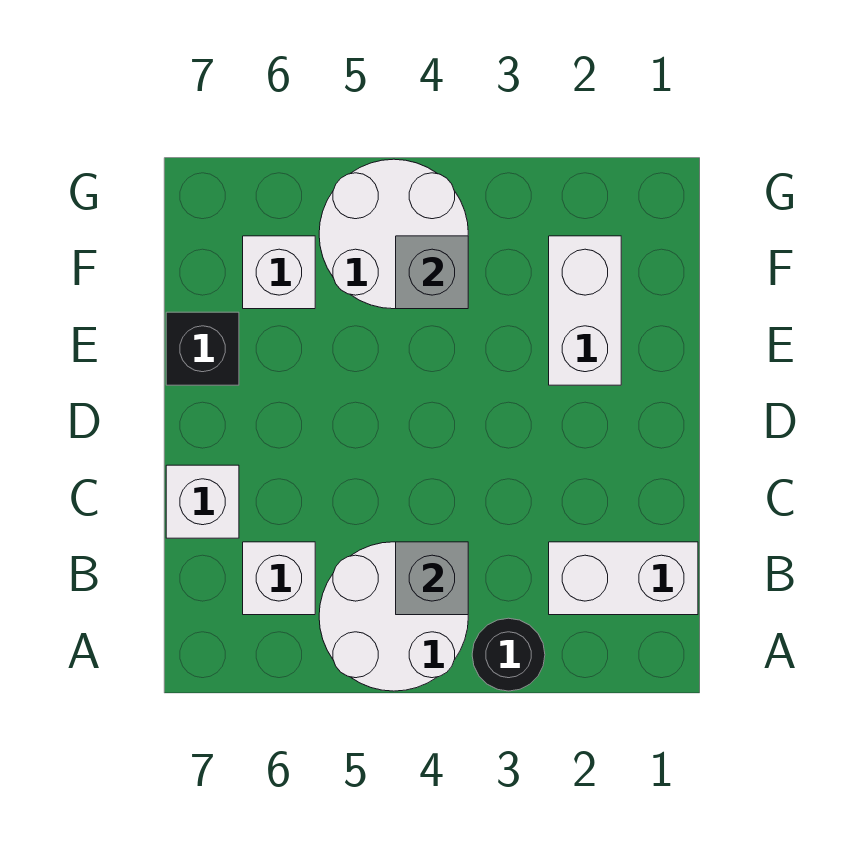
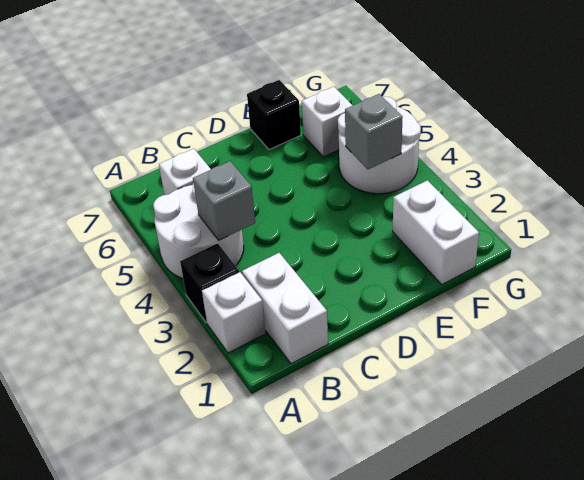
black 1x1 round brick [472,618,545,691] -> black 1x1 brick [180,243,239,323]
white 1x1 brick [166,465,239,538] -> white 1x1 brick moved to [202,272,266,353]
white 1x2 brick [549,236,621,385] -> white 1x2 brick turned to [393,180,479,284]

